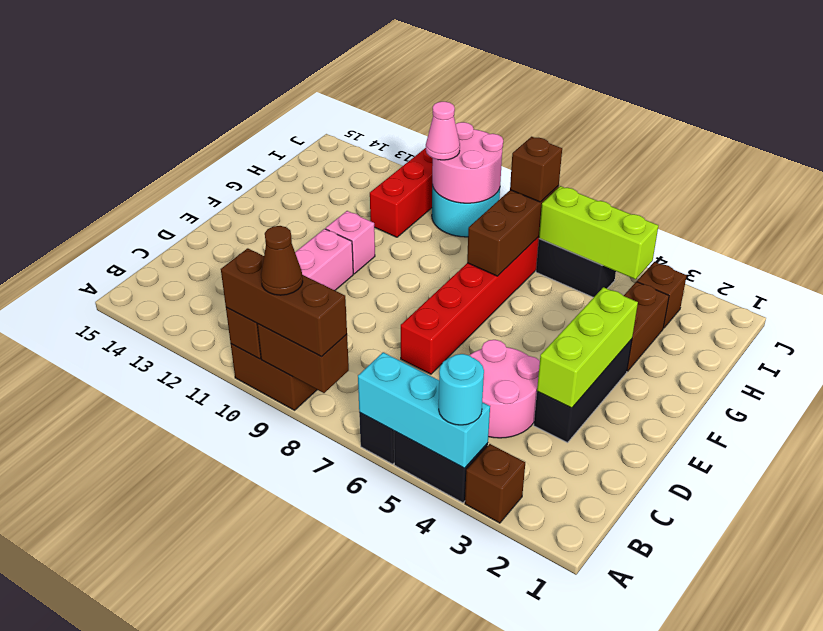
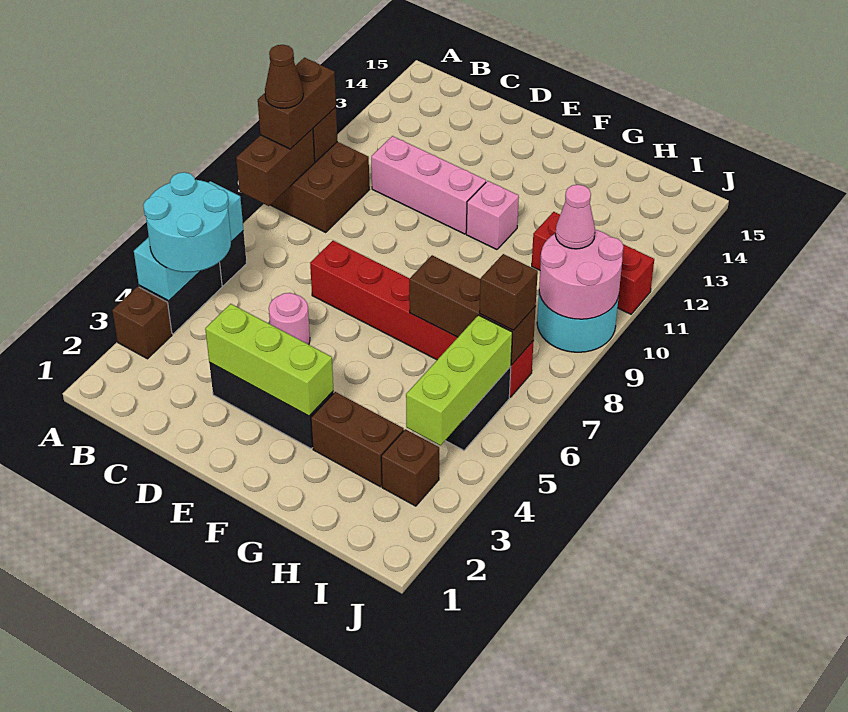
cyan 1x1 round brick [439,354,484,425] -> cyan 2x2 round brick [143,172,231,272]
brown 1x3 brick [221,248,347,357] -> brown 1x2 brick [258,58,336,149]
pink 2x2 round brick [469,340,540,438] -> pink 1x1 round brick [269,293,310,345]

